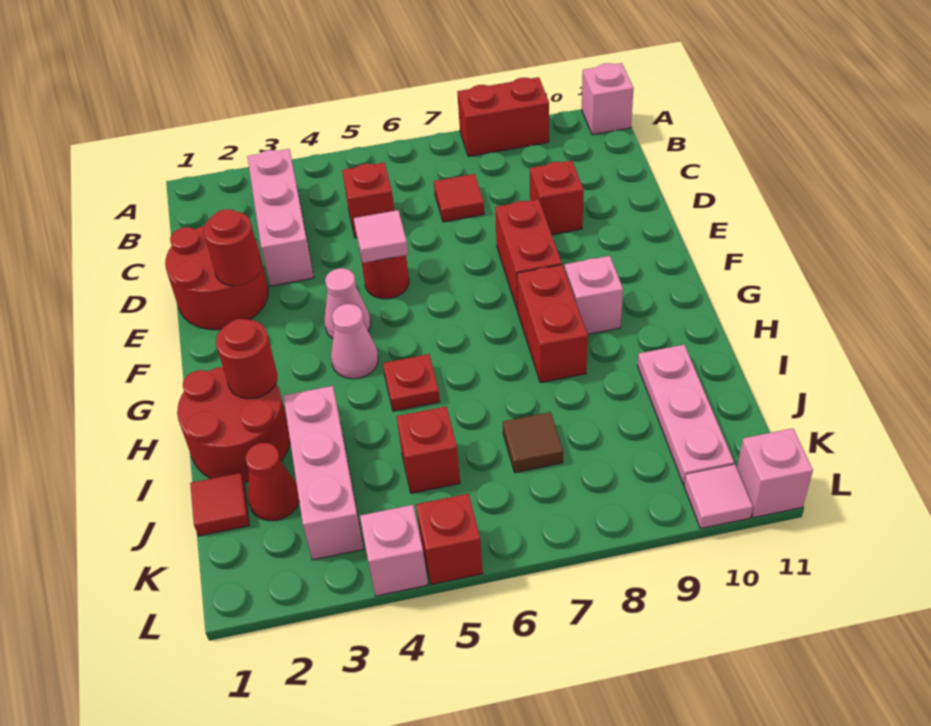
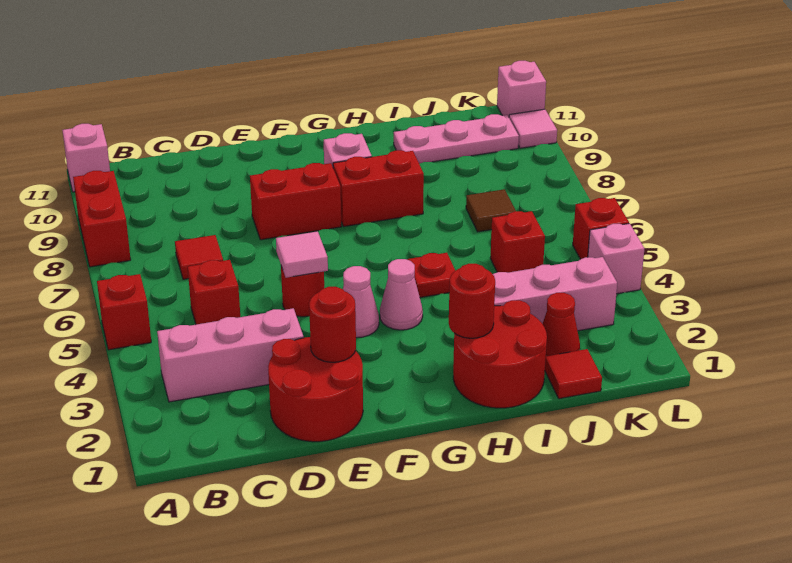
red 1x1 brick [530,161,584,235] -> red 1x1 brick moved to [97,274,151,350]

